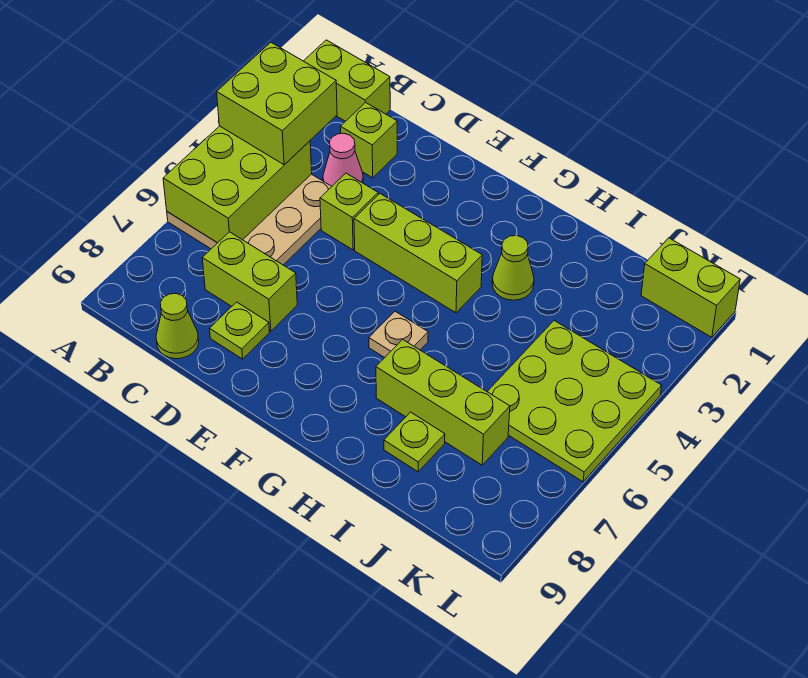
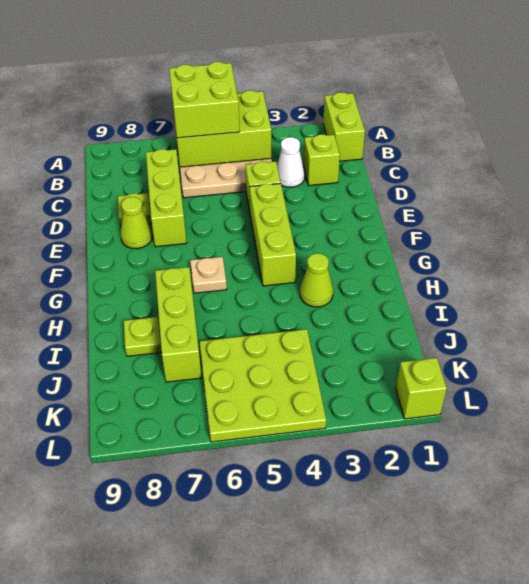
lime 2x2 brick [217,42,337,165] -> lime 2x2 brick moved to [169,62,240,138]
pink 1x1 cone [323,133,363,186] -> white 1x1 cone [277,137,305,187]
lime 1x2 brick [202,232,297,331] -> lime 1x3 brick [146,149,187,247]
lime 1x1 cone [156,294,199,359] -> lime 1x1 cone moved to [120,197,152,249]
lime 1x2 brick [641,238,740,337] -> lime 1x1 brick [396,358,447,419]

